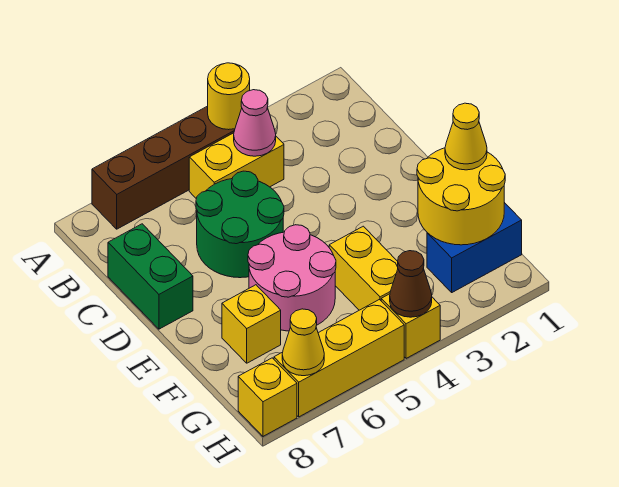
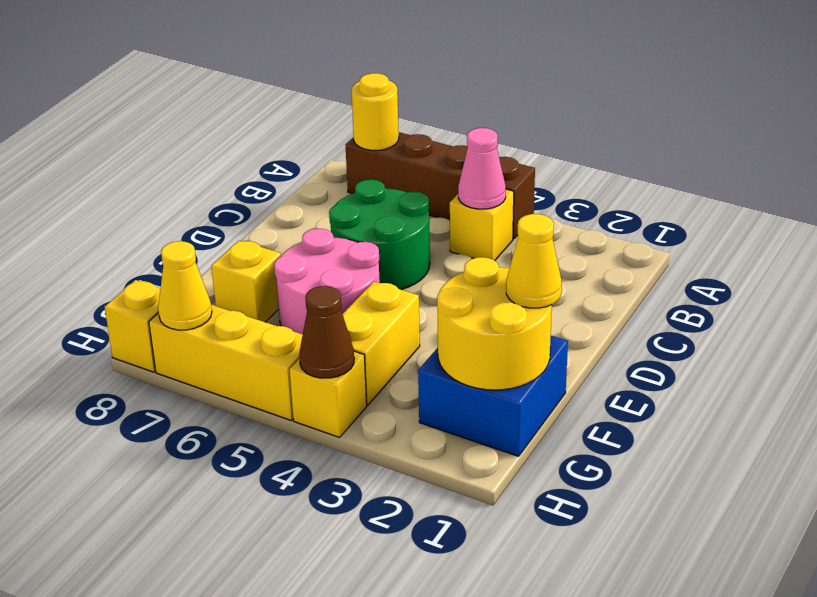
yellow 1x1 round brick [208,63,250,130] -> yellow 1x1 round brick moved to [352,73,399,150]
yellow 1x2 brick [189,133,284,199] -> yellow 1x1 brick [450,189,514,261]
green 1x2 brick [108,224,193,329] -> none
blue 1x2 brick [427,203,522,292] -> blue 2x2 brick [418,336,568,456]

